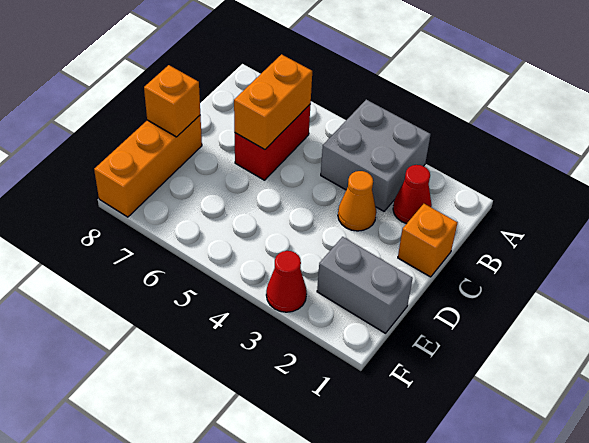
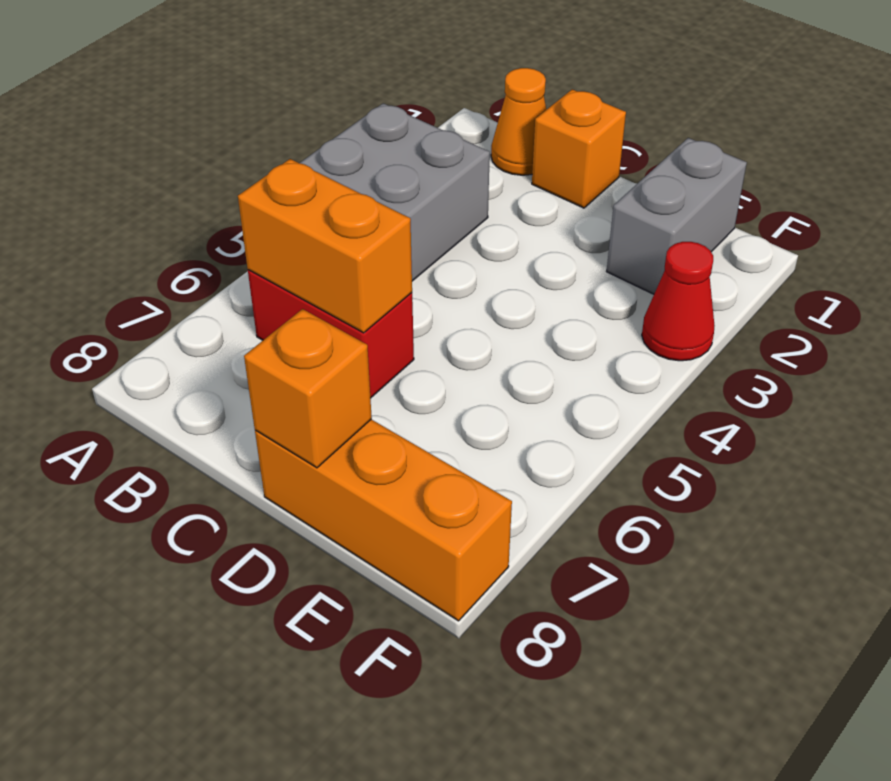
red 1x1 cone [393,165,432,224] -> none
orange 1x1 cone [338,171,376,231] -> orange 1x1 cone moved to [491,68,546,175]

